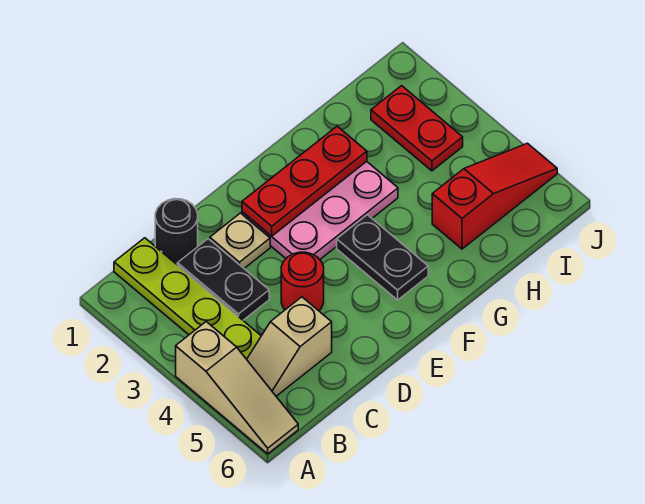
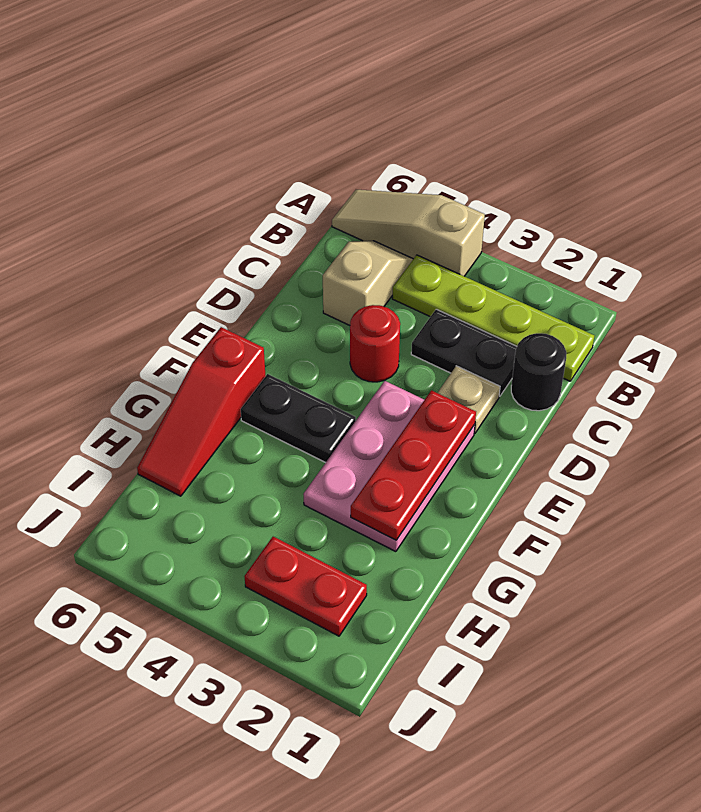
red 1x3 slope [432,143,557,249] -> red 1x3 slope moved to [137,327,266,496]

